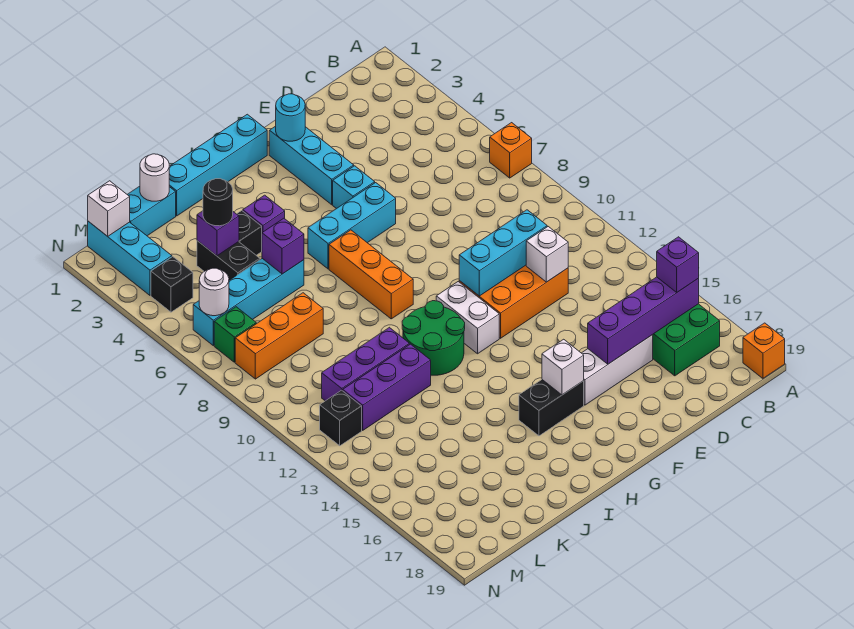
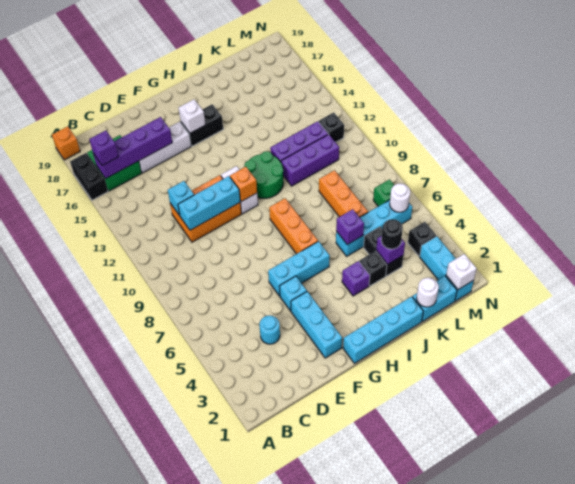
orange 1x1 brick [490,123,532,178] -> orange 1x1 brick moved to [230,167,257,201]
none -> black 1x2 brick [70,153,108,200]
white 1x1 brick [526,227,568,282] -> cyan 1x1 brick [168,181,194,216]
cyan 1x1 round brick [276,94,305,141] -> cyan 1x1 round brick moved to [259,315,280,344]
orange 1x3 brick [235,293,323,379] -> orange 1x3 brick turned to [319,170,368,217]

